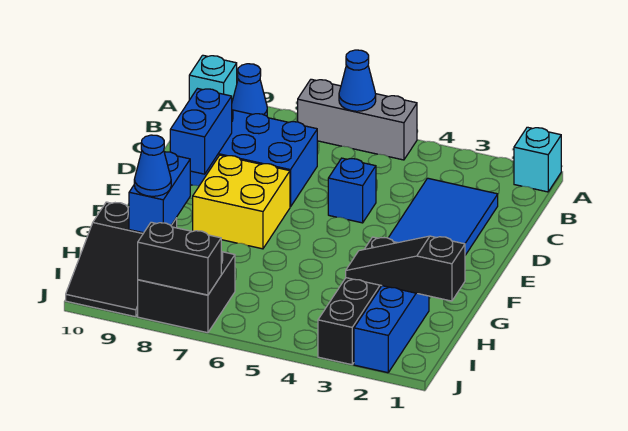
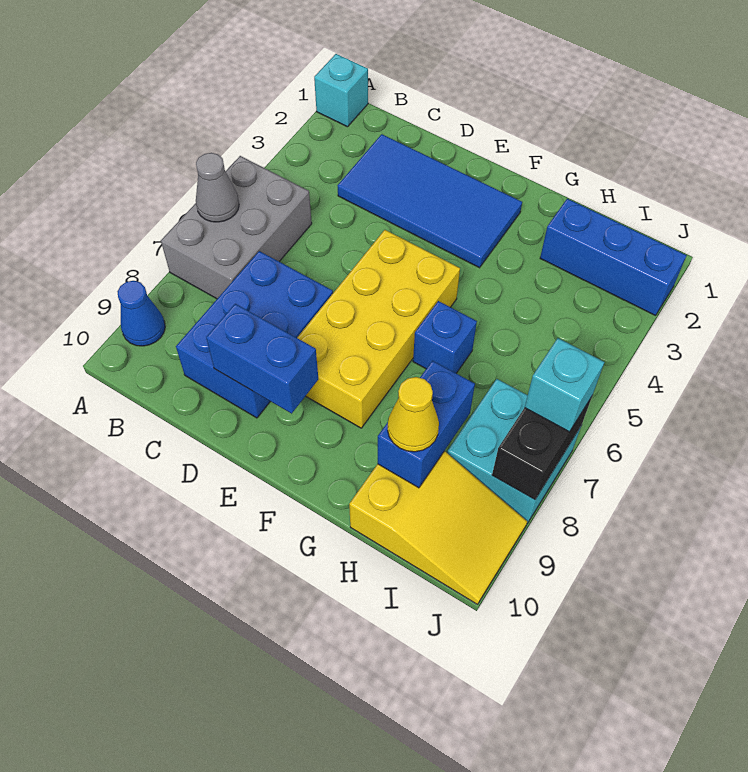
grey 1x3 brick [298,79,417,160] -> grey 2x3 brick [161,156,312,299]
blue 1x1 cone [339,50,376,111] -> grey 1x1 cone [196,153,239,222]
cyan 1x1 brick [189,55,237,101] -> cyan 1x1 brick moved to [525,338,604,432]
blue 1x1 brick [328,158,376,223] -> blue 1x1 brick moved to [413,301,477,373]
yellow 2x2 brick [193,155,290,249] -> yellow 2x4 brick [297,230,460,428]
black 1x4 brick [318,237,397,365] -> none
blue 1x2 brick [129,152,190,233] -> blue 1x2 brick turned to [378,361,475,488]
black 1x3 slope [346,236,465,301] -> none
black 2x3 slope [66,202,177,317] -> yellow 2x3 slope [349,451,527,604]
blue 1x1 cone [134,135,171,196] -> yellow 1x1 cone [388,377,439,452]
black 2x2 brick [138,252,235,333] -> cyan 2x2 brick [447,379,581,523]

